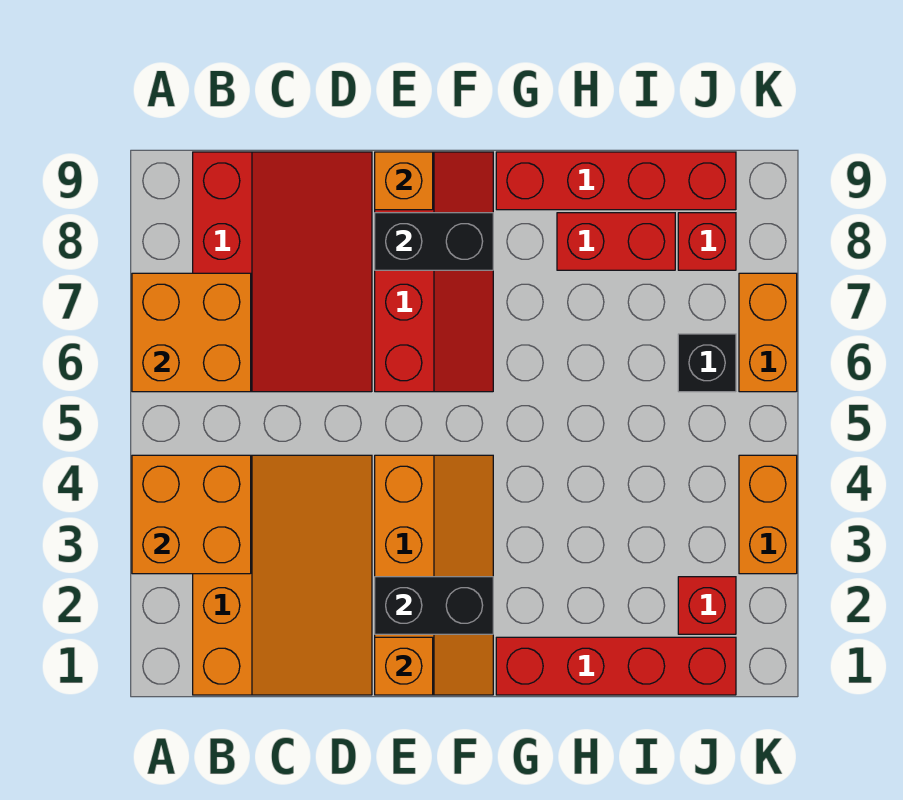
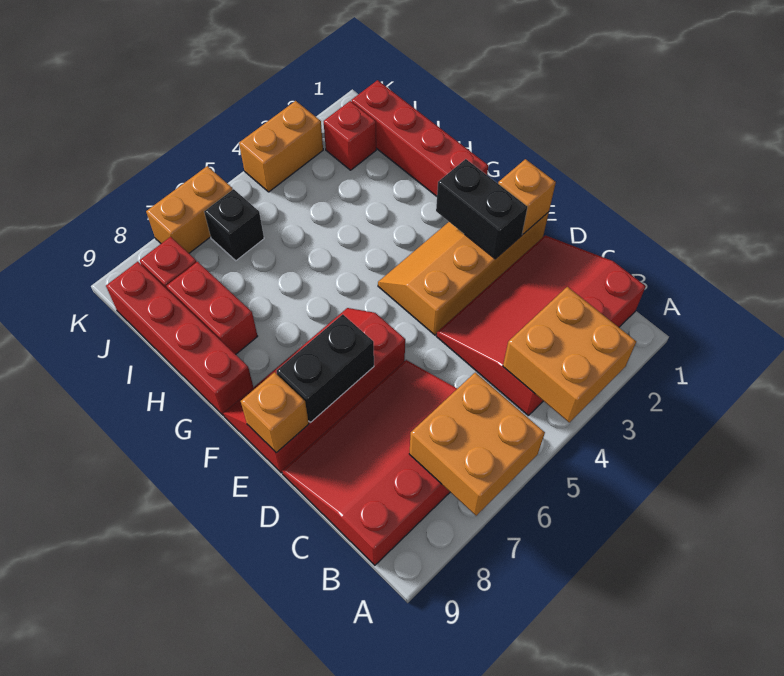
orange 3x4 slope [193,455,372,695] -> red 3x4 slope [436,235,646,416]
black 1x2 brick [375,213,493,270] -> black 1x2 brick turned to [276,314,374,422]

